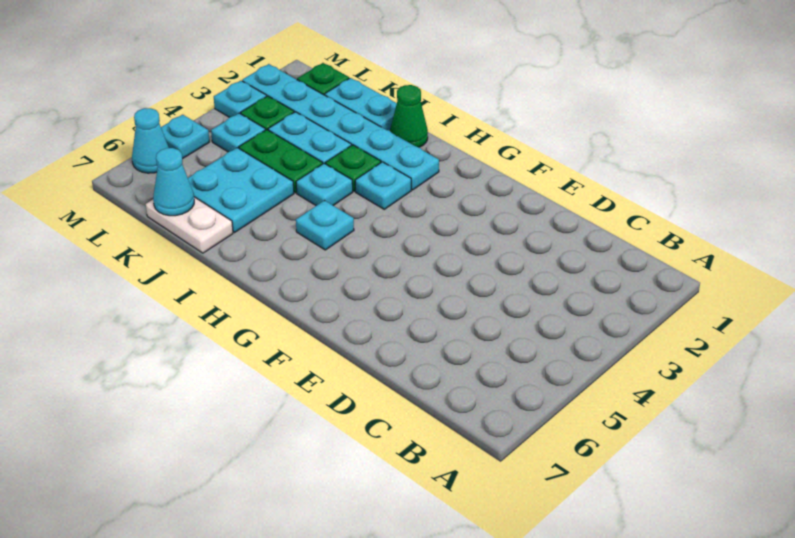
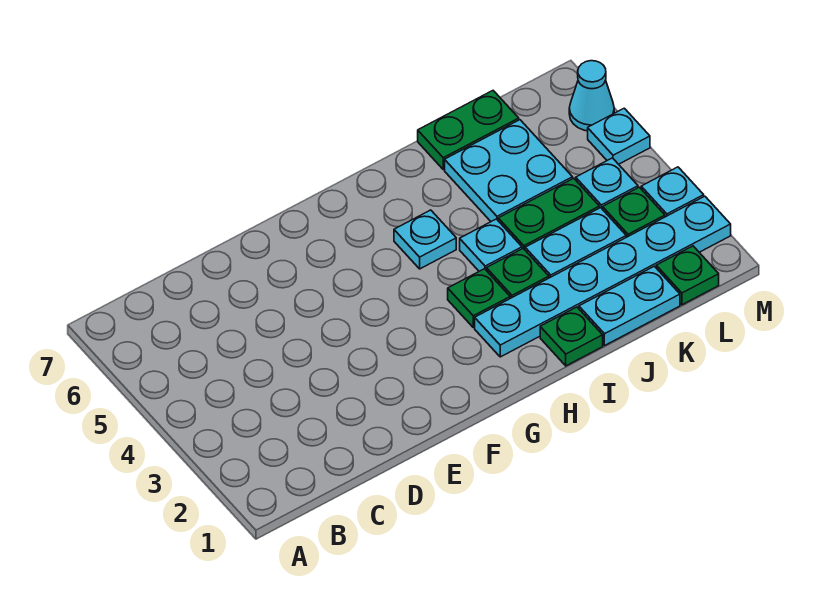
cyan 1x1 plate [355,162,411,209] -> green 1x1 plate [448,269,510,328]
green 1x1 cone [390,85,428,147] -> green 1x1 plate [540,307,603,366]
white 1x2 plate [146,197,233,253] -> green 1x2 plate [418,91,519,169]
cyan 1x1 cone [153,148,194,216] -> none

